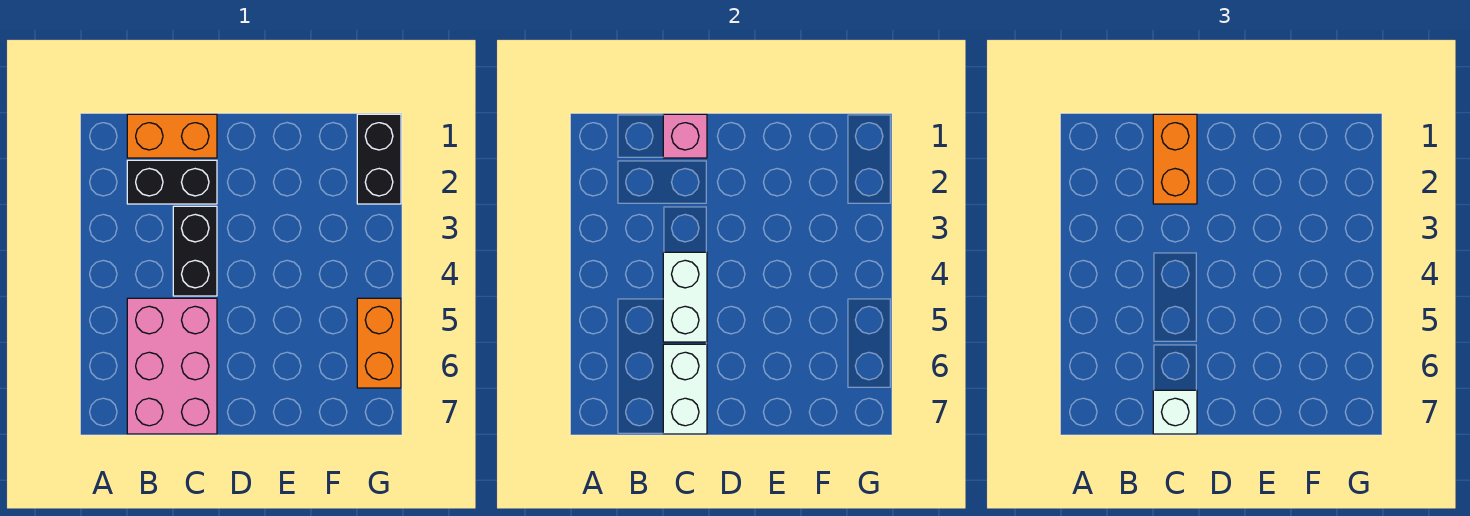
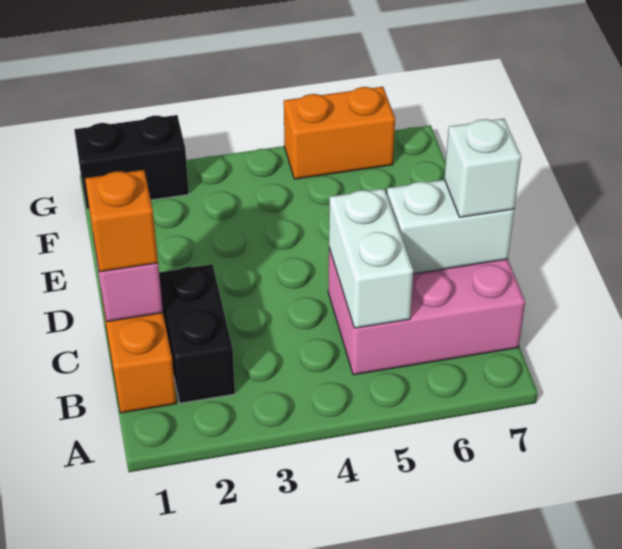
orange 1x2 brick [1153,114,1197,204] -> orange 1x1 brick [85,170,158,272]
black 1x2 brick [173,206,217,296] -> none
white 1x2 brick [663,252,707,342] -> white 1x2 brick turned to [329,189,413,328]

